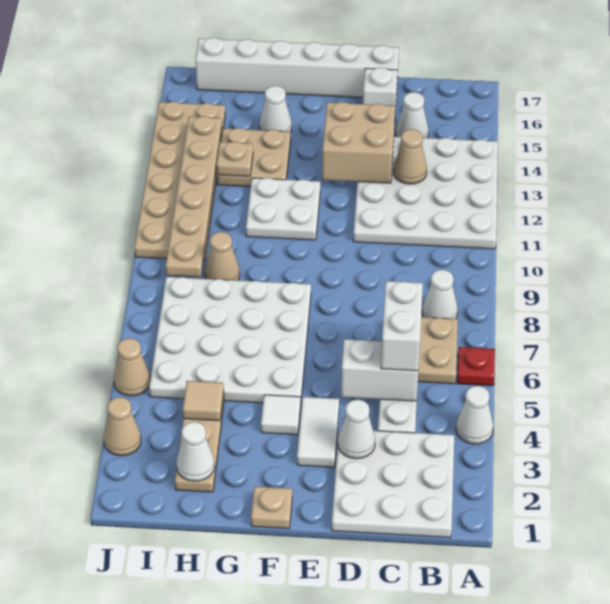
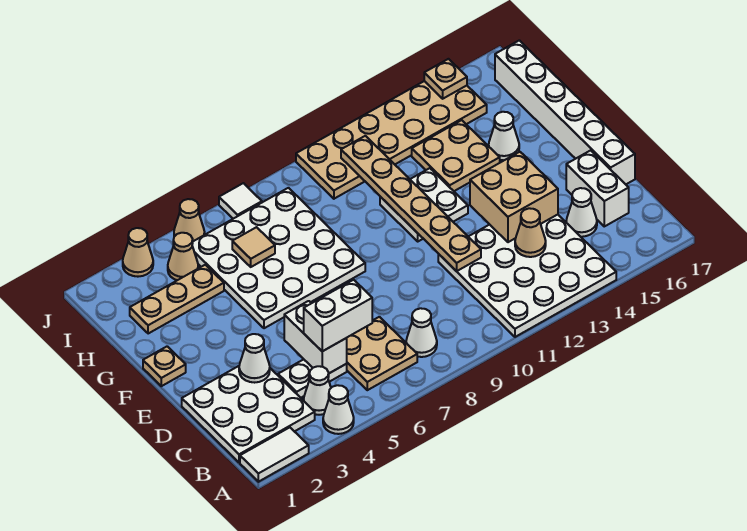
red 1x1 plate [457,347,495,386] -> none
white 1x1 brick [363,68,397,122] -> white 1x2 brick [566,150,629,226]
white 1x2 tile [297,397,339,467] -> white 1x2 tile moved to [240,427,309,482]
white 1x1 tile [261,395,301,435] -> white 1x1 tile moved to [219,183,262,219]
white 1x1 cone [177,422,214,481] -> white 1x1 cone moved to [304,366,331,415]
tan 1x1 tile [183,381,224,421] -> tan 1x1 tile moved to [232,227,275,267]
tan 1x1 cone [205,232,240,280] -> tan 1x1 cone moved to [168,233,198,280]
tan 1x1 plate [216,142,253,176] -> tan 1x1 plate moved to [424,59,467,99]
tan 1x6 plate [166,116,222,277] -> tan 1x6 plate turned to [341,136,481,271]

